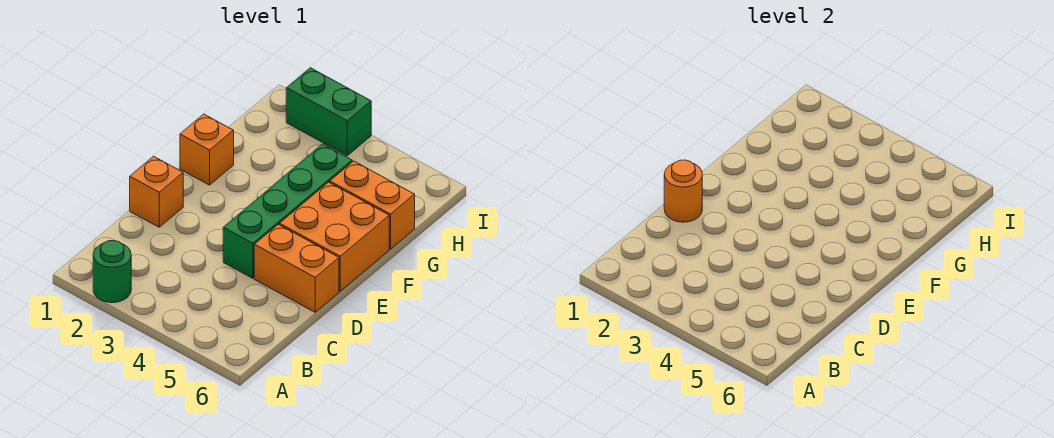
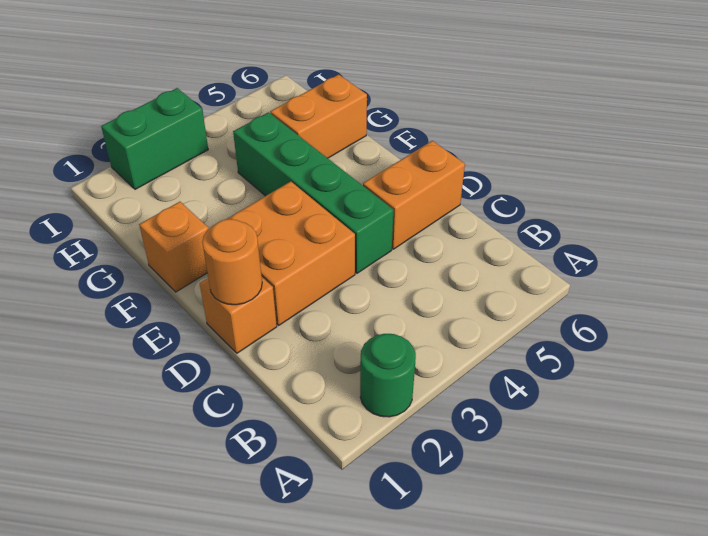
orange 2x2 brick [279,182,389,291] -> orange 2x2 brick moved to [226,181,355,325]

